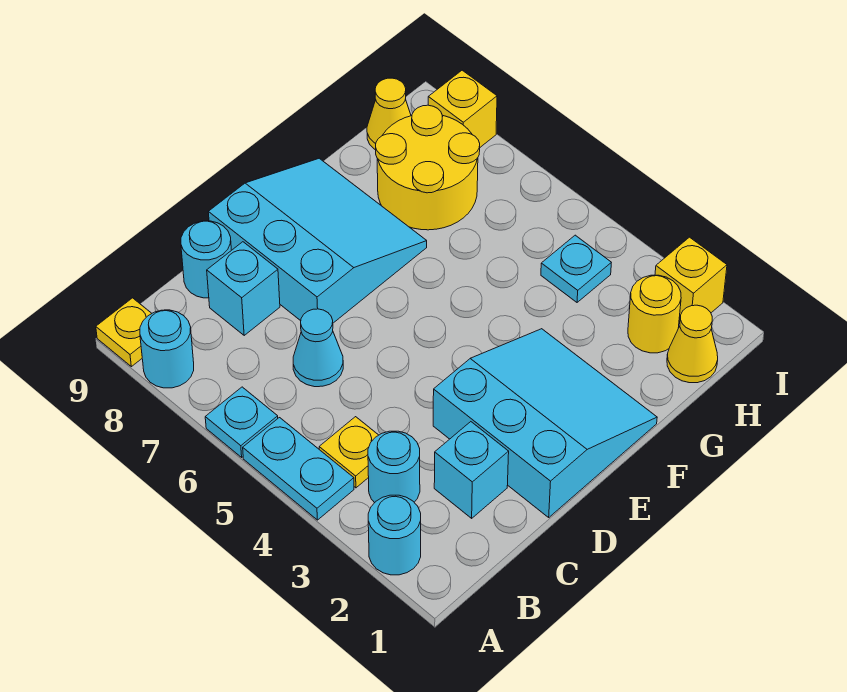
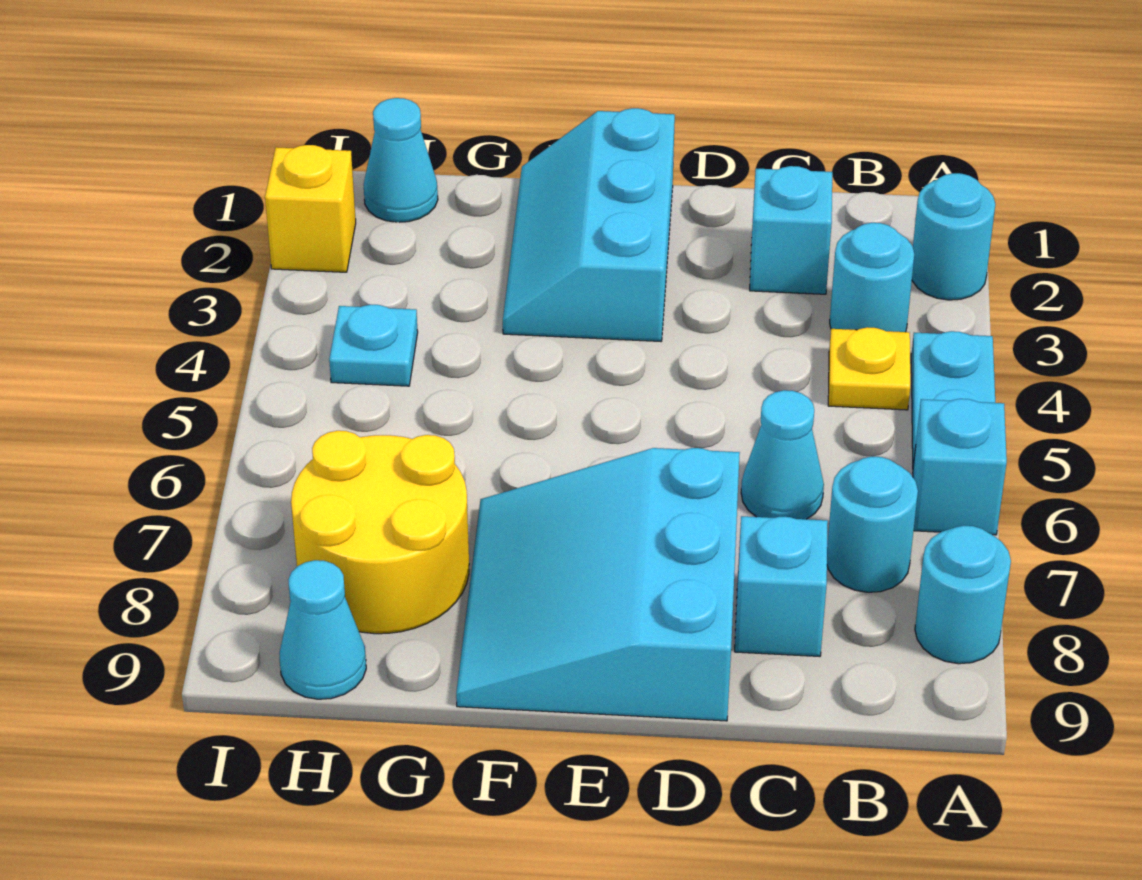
cyan 1x1 plate [205,387,278,457] -> cyan 1x1 brick [913,399,1007,535]
yellow 1x1 plate [96,298,152,367] -> none
cyan 1x1 round brick [181,221,231,298] -> cyan 1x1 round brick moved to [827,456,918,592]
cyan 3x3 slope [433,329,657,517] -> cyan 2x3 slope [503,108,675,341]
yellow 1x1 cone [667,305,718,383] -> cyan 1x1 cone [364,98,438,222]
yellow 1x1 round brick [628,275,681,353] -> none
yellow 1x1 cone [367,78,411,150] -> cyan 1x1 cone [280,560,366,699]
yellow 1x1 brick [428,70,497,147] -> none

